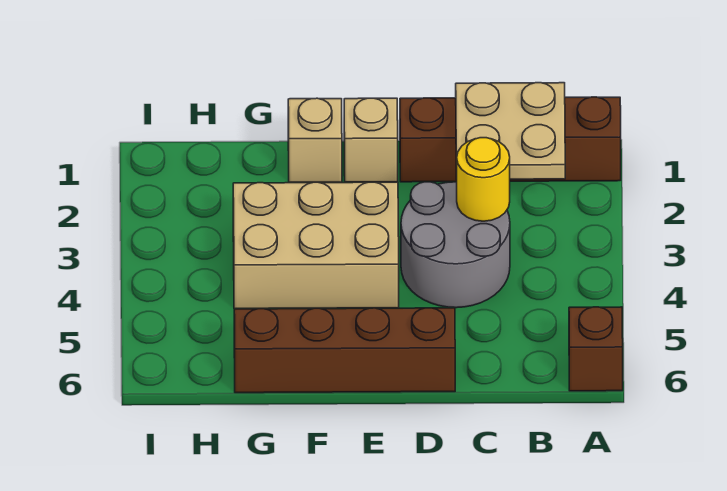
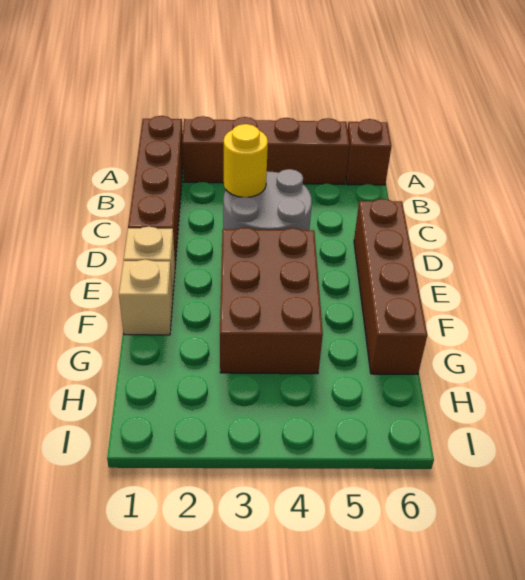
none -> brown 1x4 brick [182,116,349,184]
tan 2x2 plate [456,83,565,179] -> none
tan 2x3 brick [233,182,399,309] -> brown 2x3 brick [220,228,323,374]

